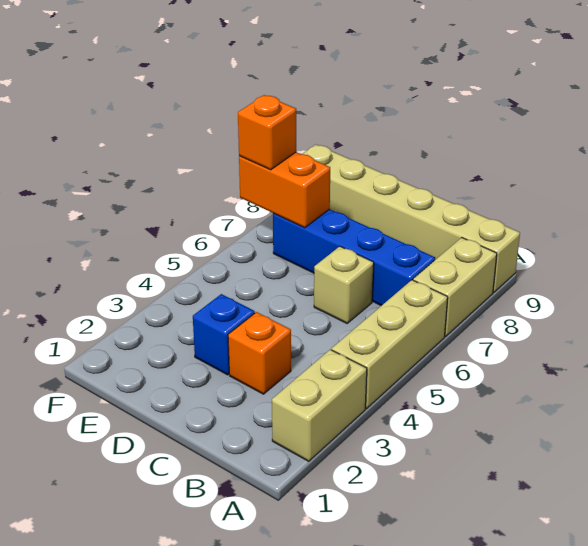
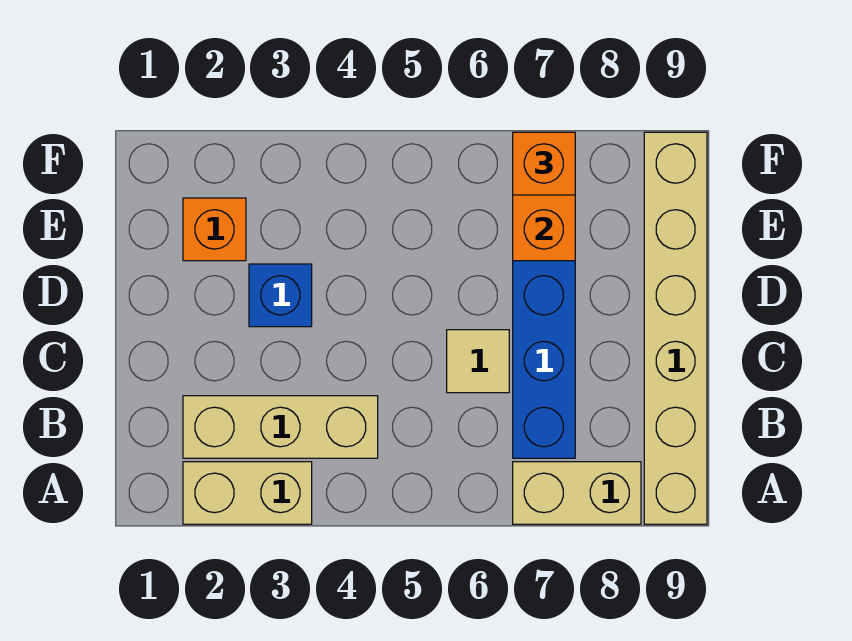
tan 1x3 brick [332,280,448,409] -> tan 1x3 brick moved to [183,396,378,458]
orange 1x1 brick [228,312,291,394] -> orange 1x1 brick moved to [183,198,246,261]
tan 1x1 brick [314,246,374,323] -> tan 1x1 tile [447,330,509,393]

